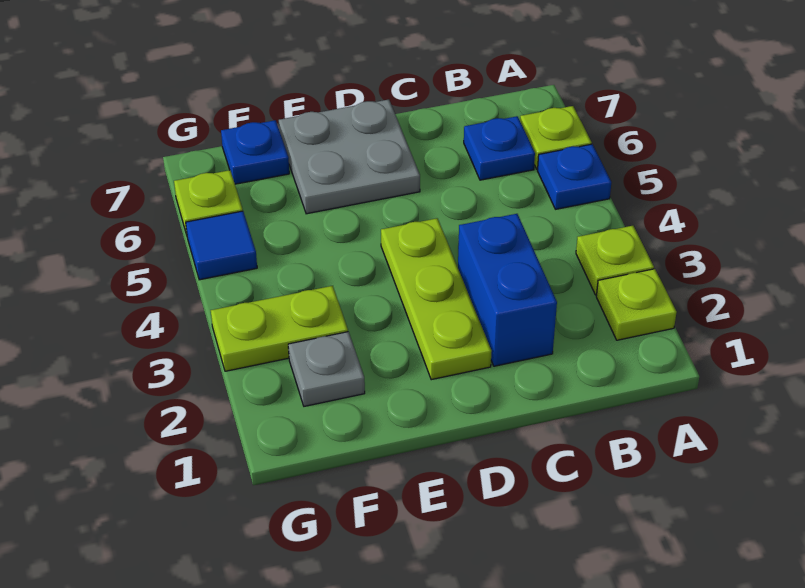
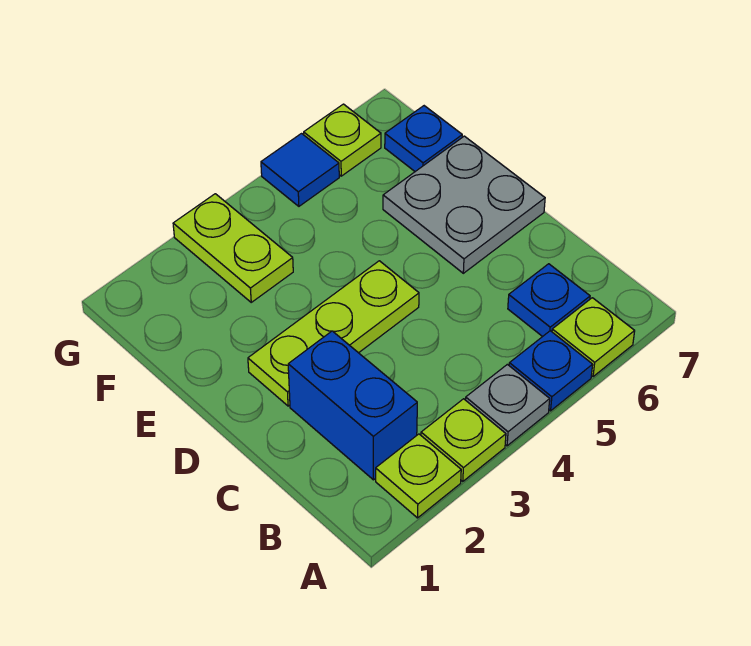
blue 1x2 brick [458,214,557,366] -> blue 1x2 brick turned to [288,331,417,480]
grey 1x1 plate [288,332,365,406] -> grey 1x1 plate moved to [466,364,550,446]

